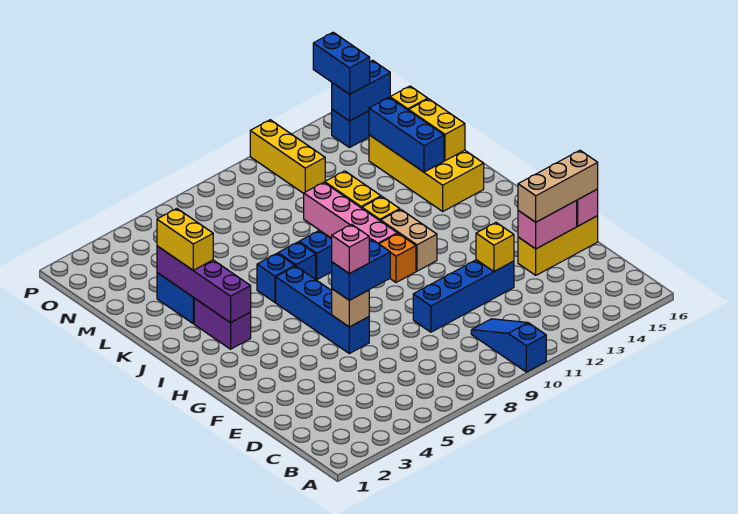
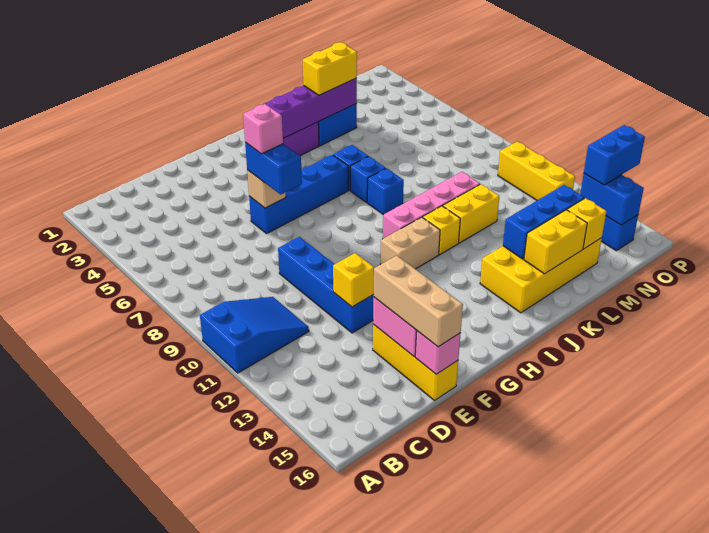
blue 1x3 slope [471,319,546,372] -> blue 2x3 slope [200,297,309,373]
orange 1x1 brick [379,233,416,282] -> none
yellow 1x3 brick [250,120,325,193] -> yellow 1x3 brick turned to [498,142,575,200]

